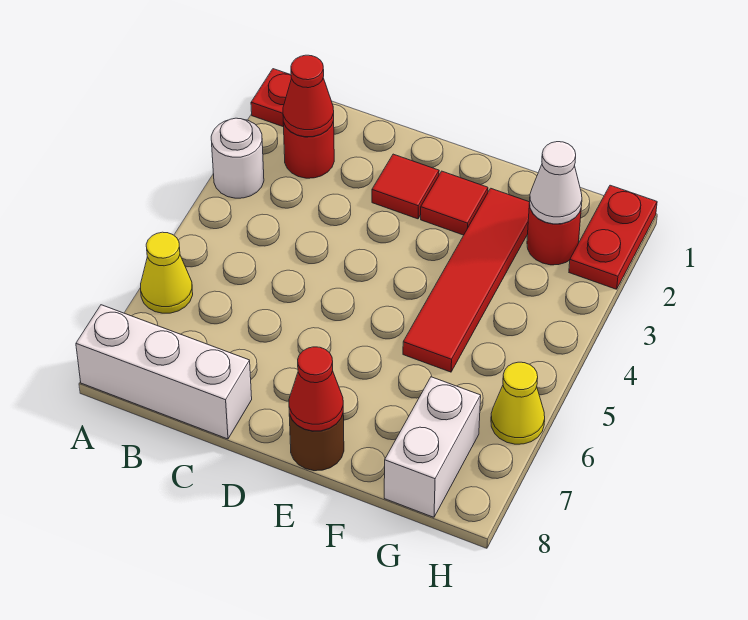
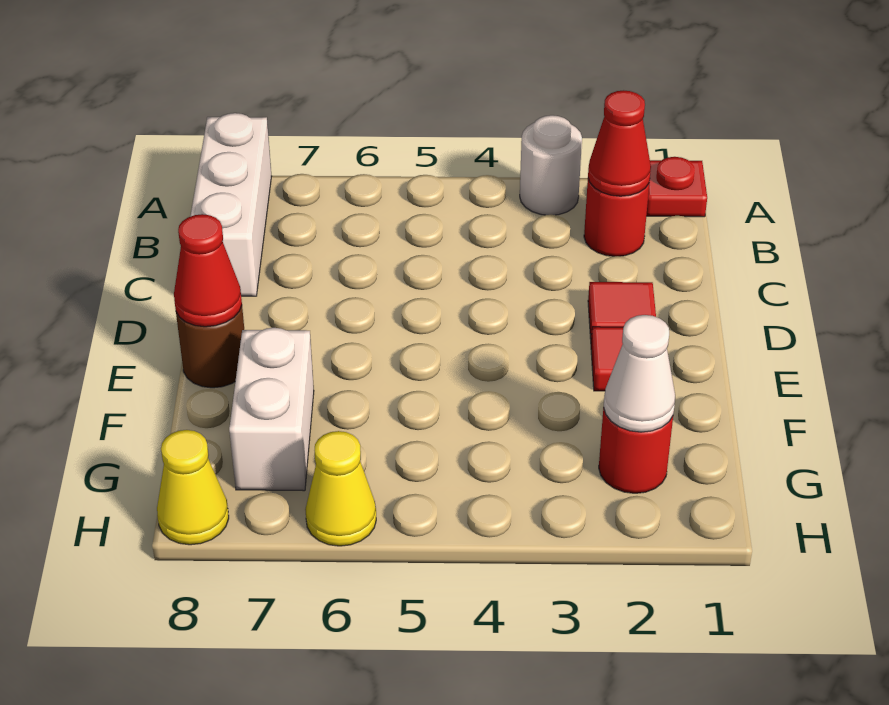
yellow 1x1 cone [141,232,193,313] -> yellow 1x1 cone moved to [157,430,229,545]
red 1x4 tile [403,188,530,372] -> none
white 1x2 brick [384,377,481,517] -> white 1x2 brick turned to [229,328,314,491]
red 1x2 plate [569,185,657,289] -> none

